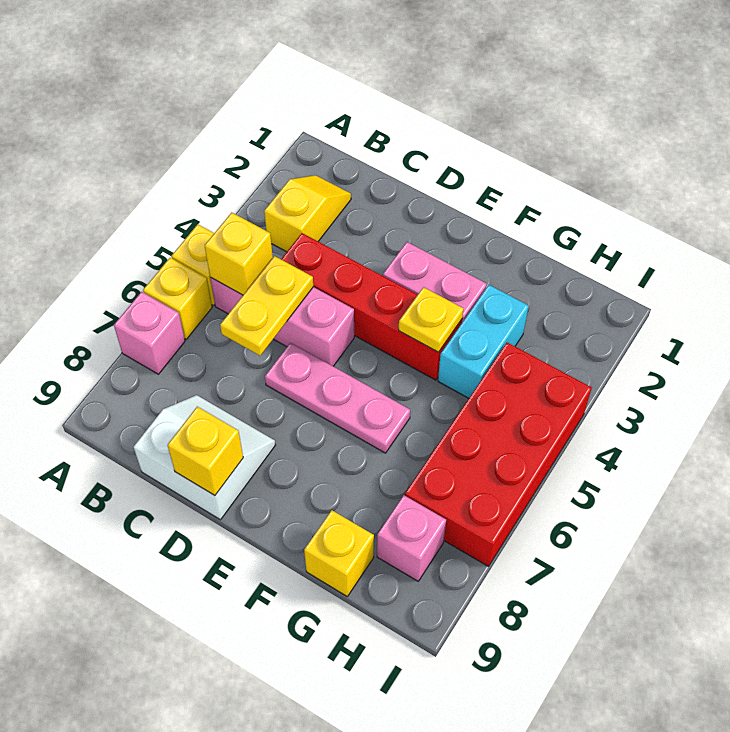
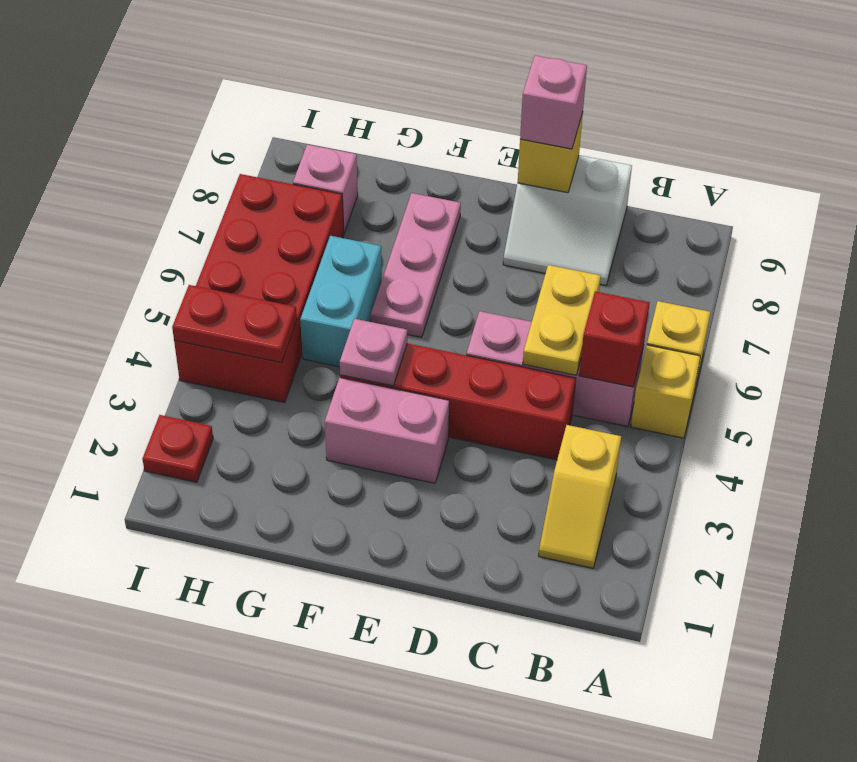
pink 1x1 brick [114,292,185,374] -> pink 1x1 brick moved to [520,56,587,149]
yellow 1x1 brick [205,212,273,295] -> red 1x1 brick [579,291,650,387]
pink 1x3 plate [265,343,410,453] -> pink 1x3 plate turned to [371,193,461,337]
yellow 1x1 plate [399,287,463,352] -> pink 1x1 plate [340,319,407,386]
cyan 1x2 brick [438,285,529,398] -> cyan 1x2 brick moved to [300,236,382,367]
yellow 1x1 brick [304,510,374,596] -> none
none -> red 1x2 plate [172,285,297,363]
none -> red 1x1 plate [142,415,213,482]

